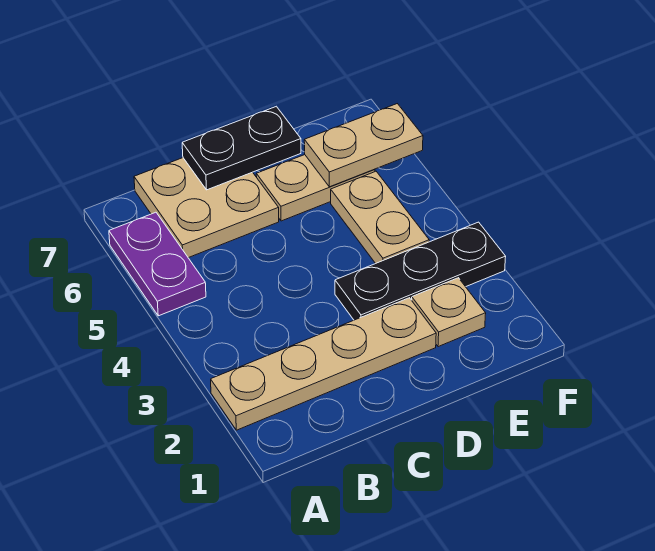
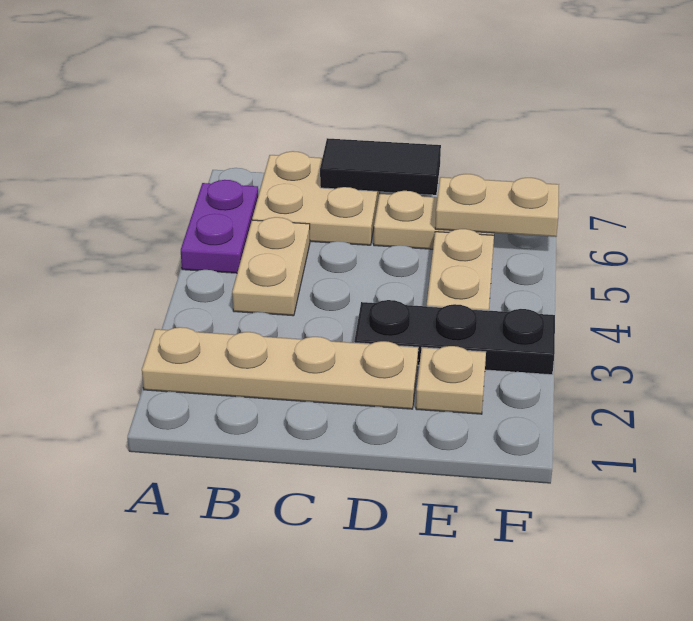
none -> tan 1x2 plate [232,217,310,316]
black 1x2 plate [182,106,301,190] -> black 1x2 tile [320,138,441,195]

